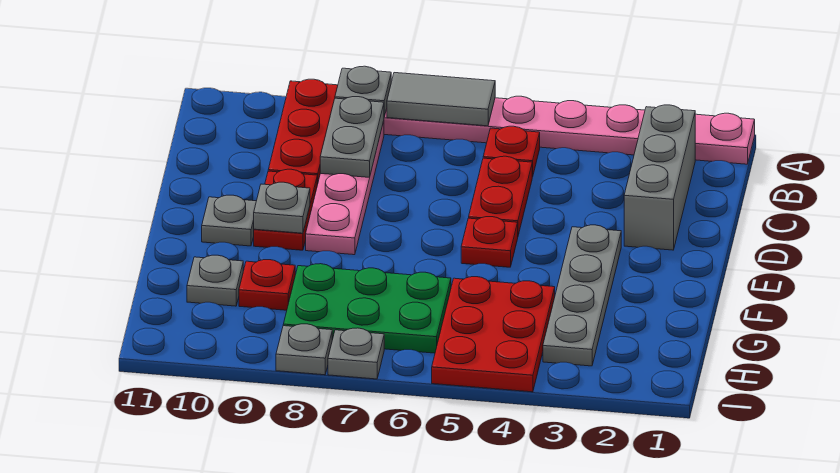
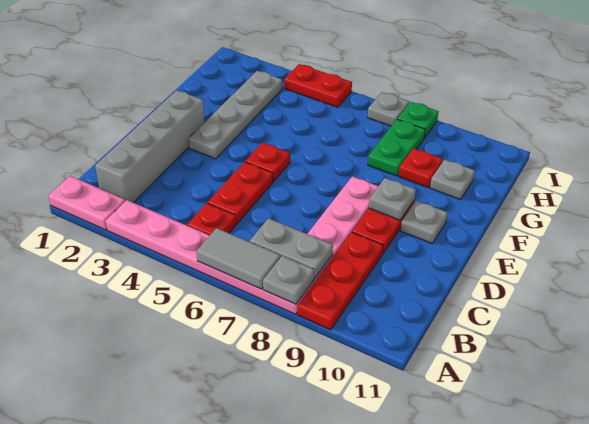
grey 1x3 brick [624,105,695,250] -> grey 1x4 brick [95,90,205,203]
grey 1x2 plate [320,97,384,177] -> grey 1x2 plate turned to [250,218,333,278]
red 2x3 plate [432,277,555,392] -> red 1x2 plate [284,64,352,107]
green 2x3 plate [283,264,451,353] -> green 1x2 plate [368,119,425,176]
grey 1x1 plate [276,324,332,375] -> green 1x1 plate [398,102,439,138]

